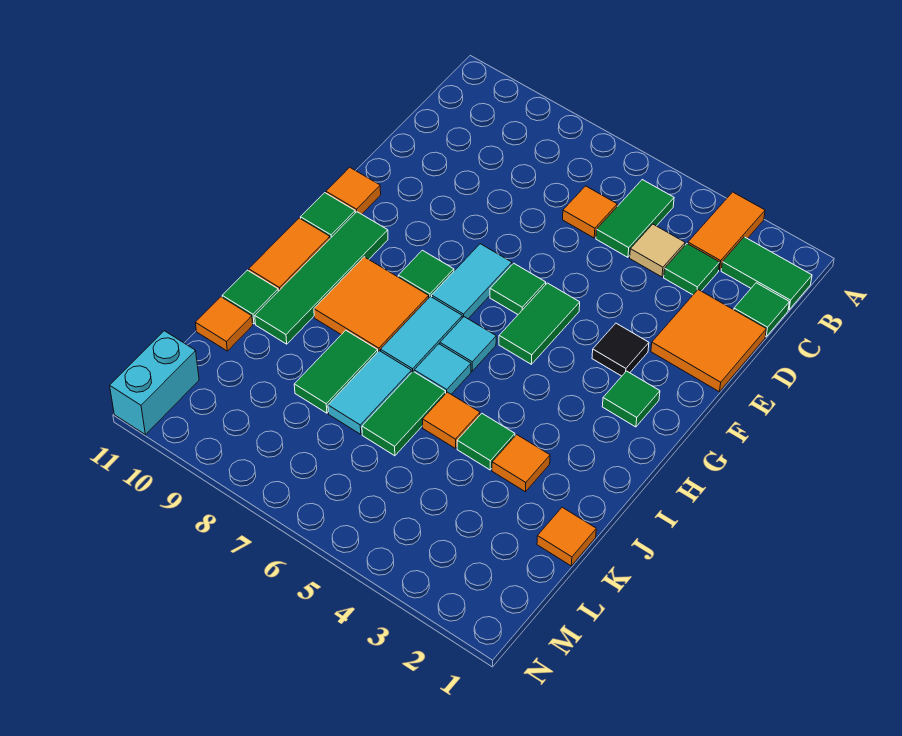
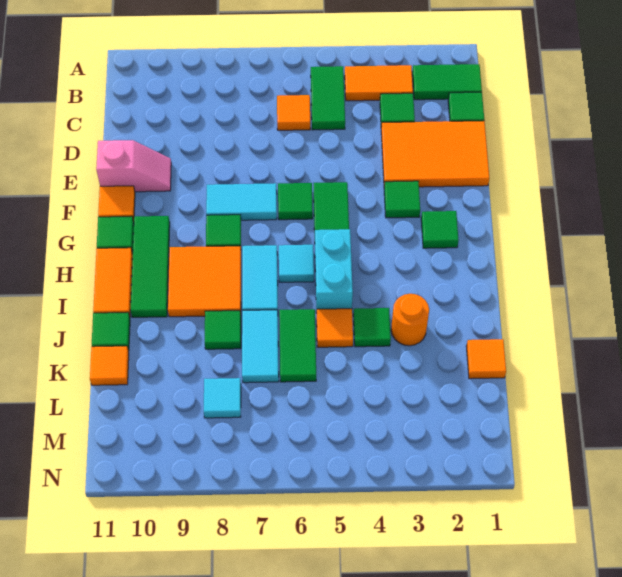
orange 1x2 tile [688,192,765,270] -> orange 1x2 tile turned to [345,65,413,101]
tan 1x1 tile [630,224,685,277] -> none
orange 2x2 tile [651,290,766,392] -> orange 2x3 tile [381,121,489,187]
none -> pink 1x2 slope [96,140,171,192]
black 1x1 tile [592,323,649,376] -> green 1x1 tile [384,181,420,218]
cyan 1x2 tile [432,244,512,319] -> cyan 1x2 tile turned to [206,183,277,220]
green 1x4 tile [255,212,388,344] -> green 1x3 tile [131,216,170,317]
cyan 1x1 tile [414,344,471,394] -> cyan 1x1 tile moved to [204,378,241,418]
orange 1x1 tile [492,435,550,492] -> orange 1x1 round brick [391,294,429,346]
green 1x2 tile [294,330,378,413] -> green 1x1 tile [205,311,241,349]
cyan 1x2 brick [110,331,199,435] -> cyan 1x2 brick moved to [315,229,353,313]

